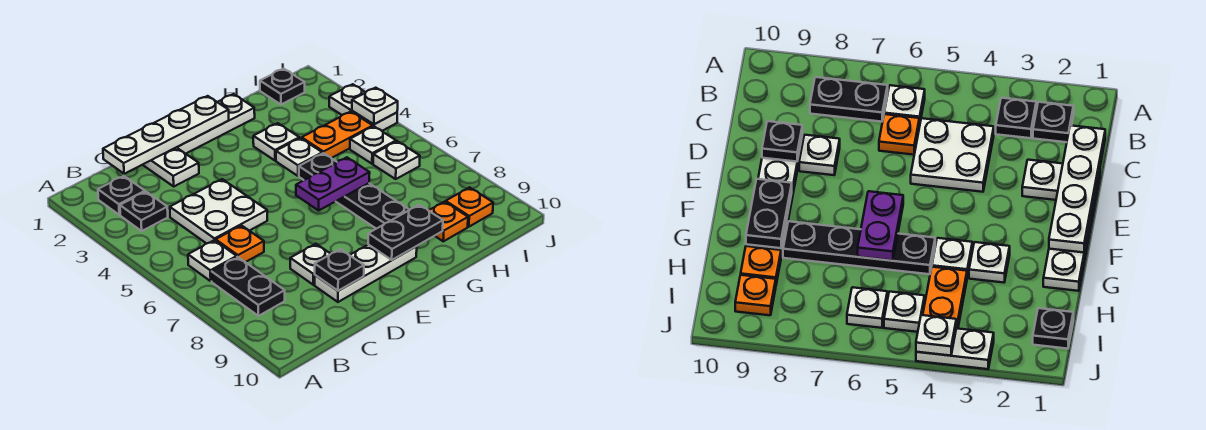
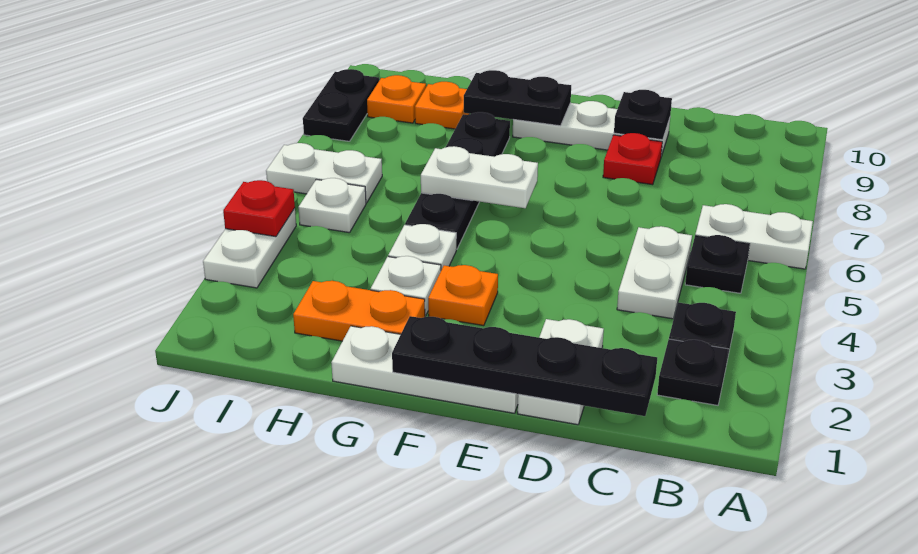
white 1x1 plate [188,240,237,281] -> white 1x2 plate [695,204,813,269]
black 1x2 plate [211,257,285,316] -> black 1x2 plate moved to [303,69,379,141]
white 1x4 plate [103,96,229,174] -> black 1x4 plate [392,316,657,416]
white 2x2 plate [170,179,267,244] -> white 1x2 plate [617,226,692,319]
orange 1x1 plate [216,226,264,262] -> orange 1x1 plate moved to [428,265,498,326]
white 1x1 plate [290,244,331,285] -> red 1x1 plate [603,133,662,185]
purple 1x2 plate [296,157,370,210] -> white 1x2 plate [421,146,538,208]
orange 1x2 plate [302,112,373,158] -> orange 1x2 plate moved to [293,281,425,341]
black 1x1 plate [260,69,305,104] -> black 1x1 plate moved to [685,235,750,293]
white 1x1 plate [373,141,420,179] -> white 1x2 plate [266,143,382,203]
white 1x1 plate [352,88,398,124] -> red 1x1 plate [223,180,295,237]

